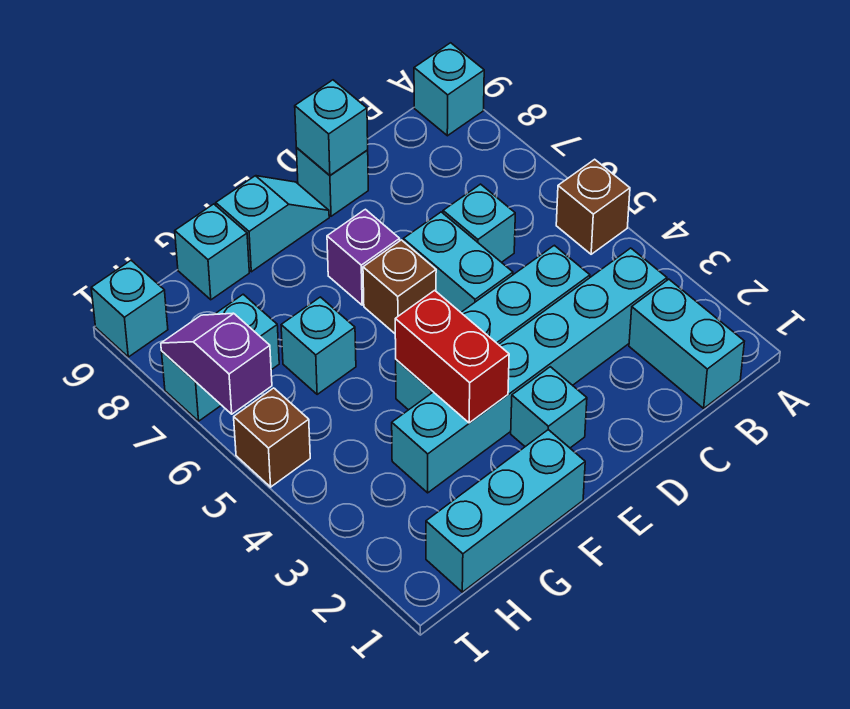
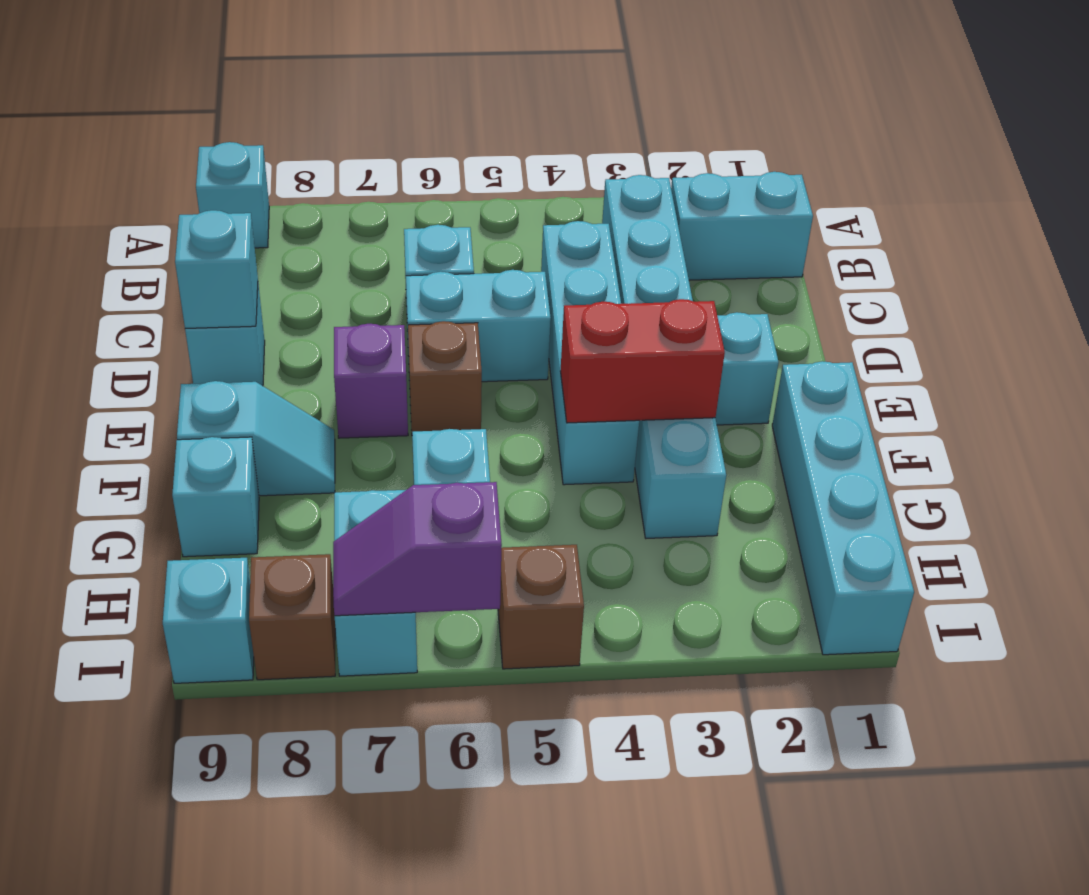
brown 1x1 brick [556,159,630,254] -> brown 1x1 brick moved to [249,554,335,680]
cyan 1x2 slope [216,176,329,272] -> cyan 1x2 slope turned to [177,381,335,496]
cyan 1x3 brick [426,430,585,592] -> cyan 1x4 brick [772,361,914,655]

